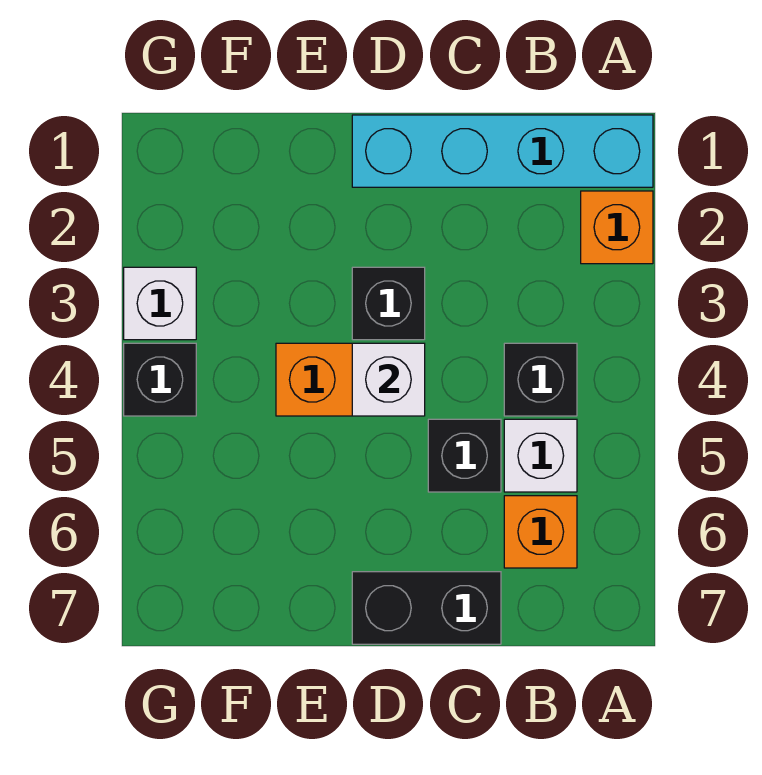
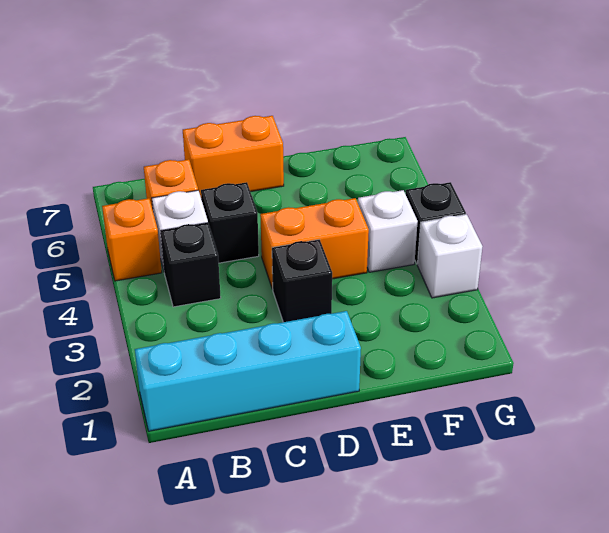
orange 1x1 brick [581,191,653,264] -> orange 1x1 brick moved to [102,198,162,281]
black 1x2 brick [352,572,501,644] -> orange 1x2 brick [183,116,284,197]
white 1x1 brick [352,343,425,416] -> white 1x1 brick moved to [358,190,418,272]

